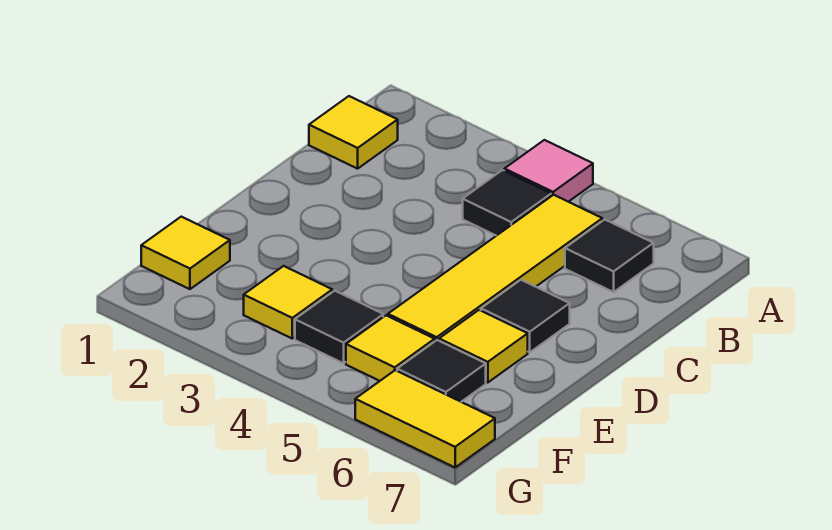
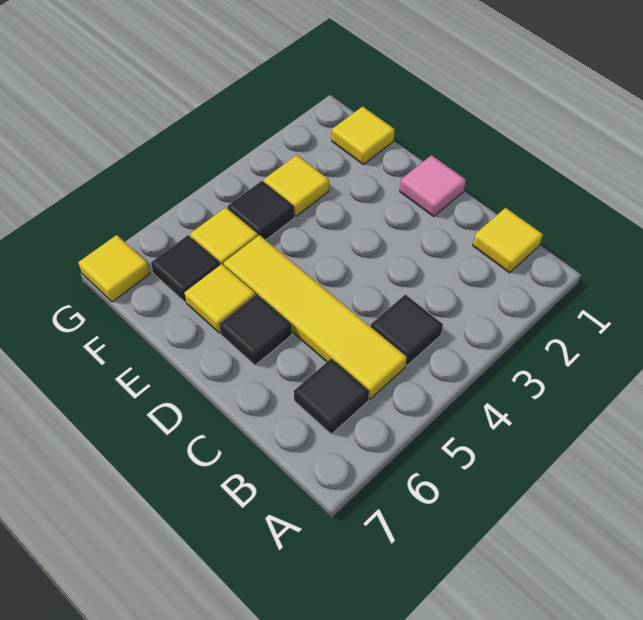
pink 1x1 tile [504,140,593,202] -> pink 1x1 tile moved to [400,155,466,217]
yellow 1x2 tile [355,370,495,467] -> yellow 1x1 tile [78,235,150,302]

